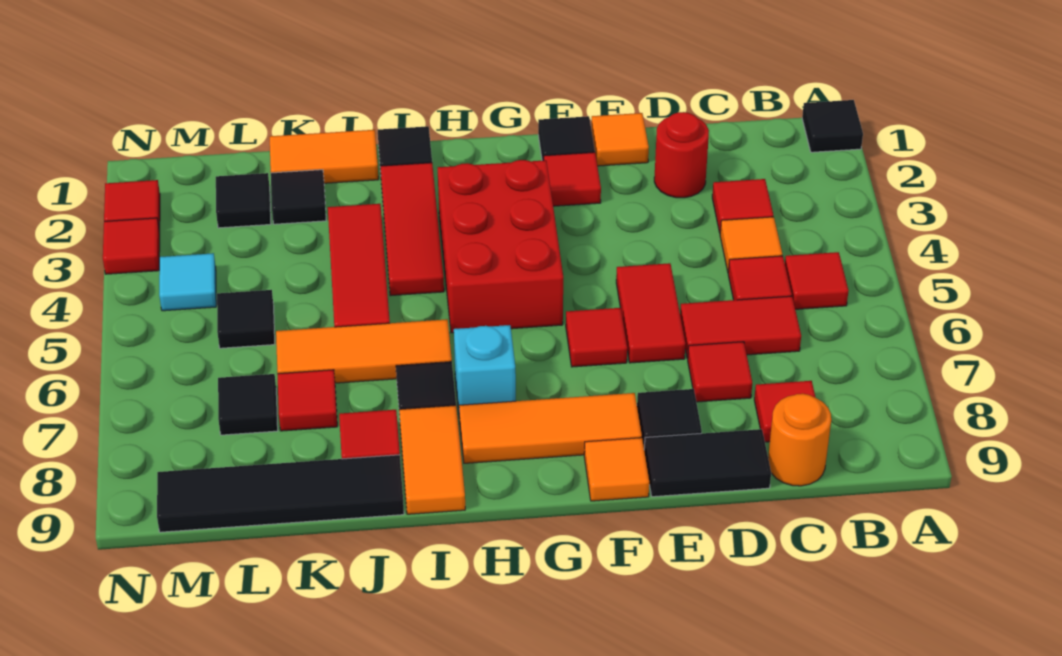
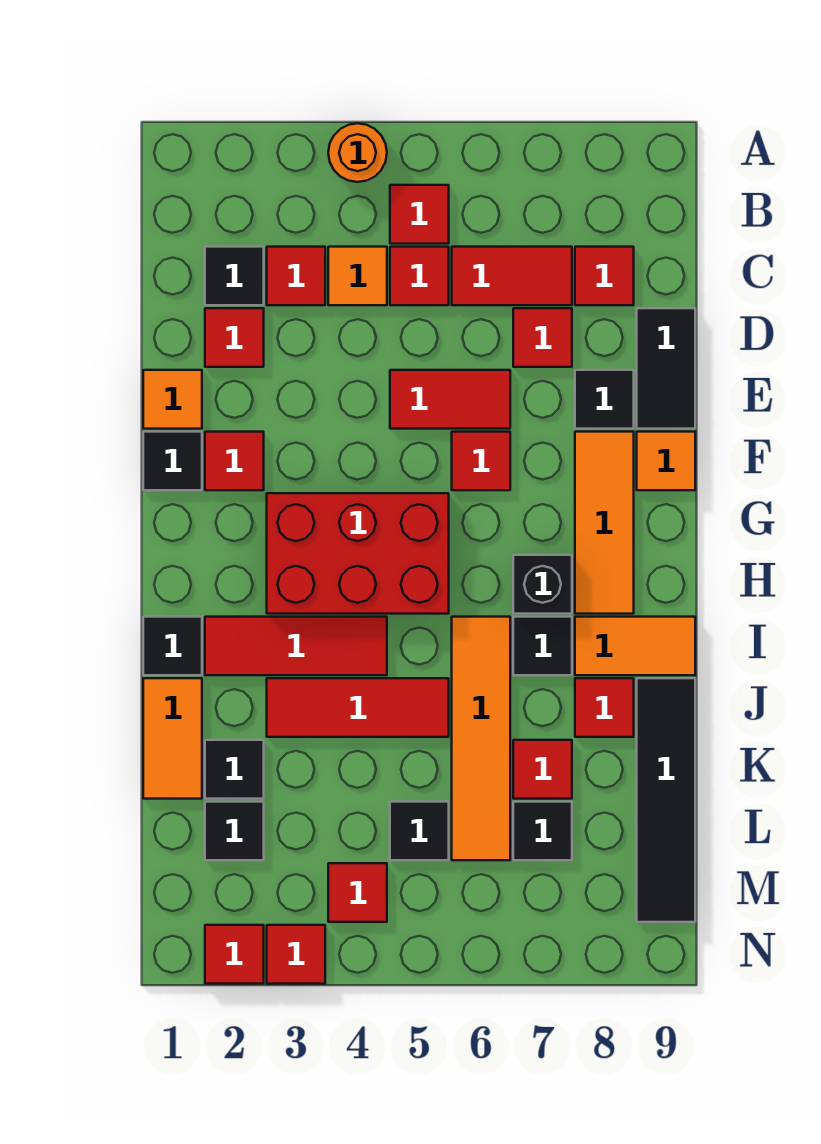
black 1x1 tile [802,100,863,152] -> black 1x1 tile moved to [205,247,264,305]
red 1x2 tile [680,296,801,359] -> red 1x2 tile turned to [452,247,572,305]
orange 1x1 round brick [768,394,831,486] -> orange 1x1 round brick moved to [328,123,387,182]
red 1x1 round brick [654,112,709,198] -> red 1x1 tile [205,308,264,367]
cyan 1x1 brick [454,325,516,410] -> black 1x1 brick [513,555,572,614]
orange 1x3 tile [276,319,452,383] -> orange 1x4 tile [452,617,510,860]
cyan 1x1 tile [159,253,216,311] -> red 1x1 tile [328,863,387,922]

